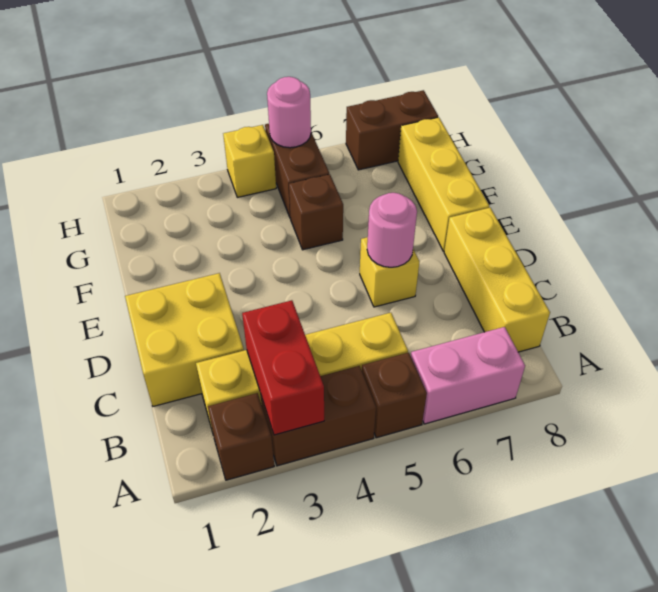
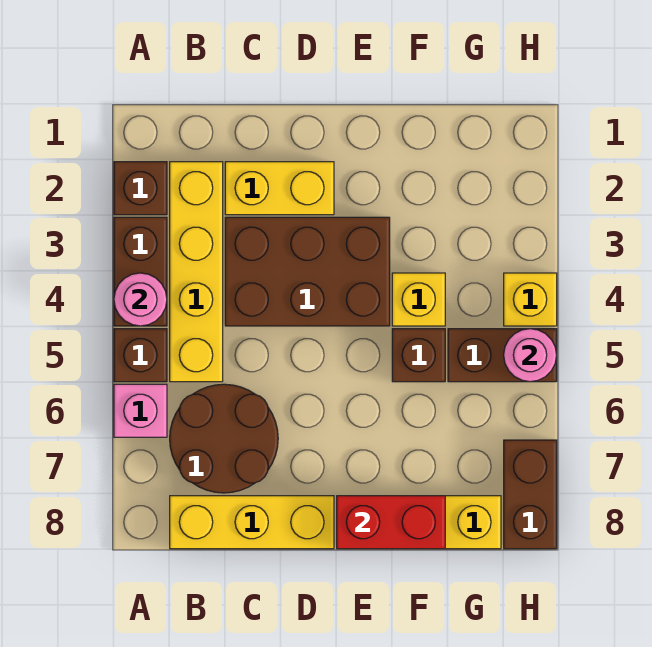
red 1x2 brick [242,300,324,435] -> red 1x2 brick moved to [337,496,445,549]
pink 1x2 brick [411,327,525,424] -> pink 1x1 brick [114,384,167,437]
none -> brown 2x2 round brick [170,384,278,493]
yellow 2x2 brick [125,273,244,406] -> yellow 1x2 brick [225,162,334,215]
none -> brown 2x3 brick [225,217,390,326]
yellow 1x1 brick [360,237,419,307] -> yellow 1x1 brick moved to [392,273,445,326]
pink 1x1 round brick [367,193,417,267] -> pink 1x1 round brick moved to [114,273,167,326]

